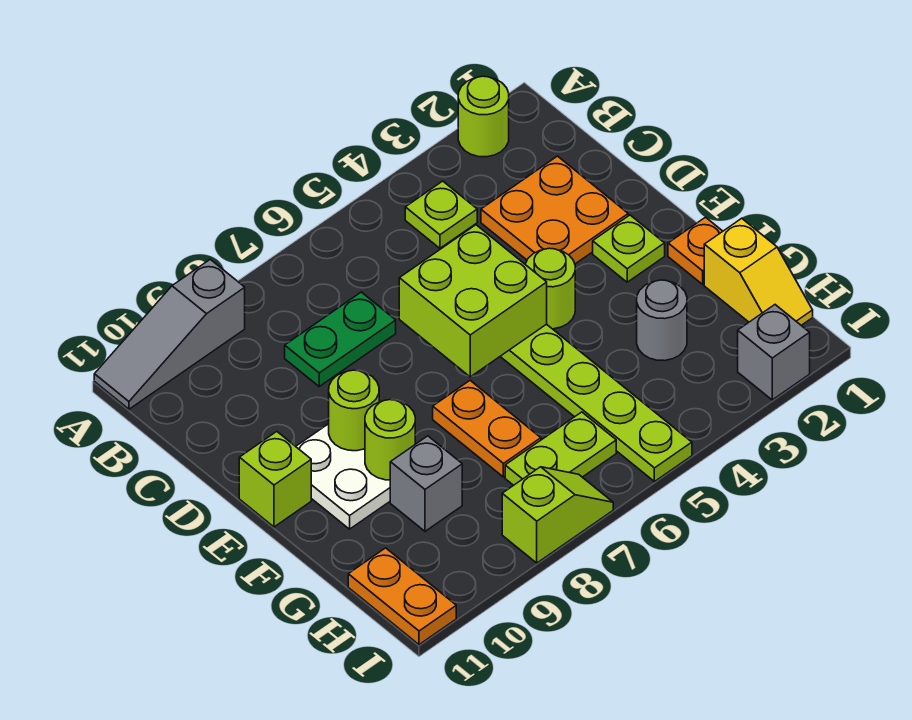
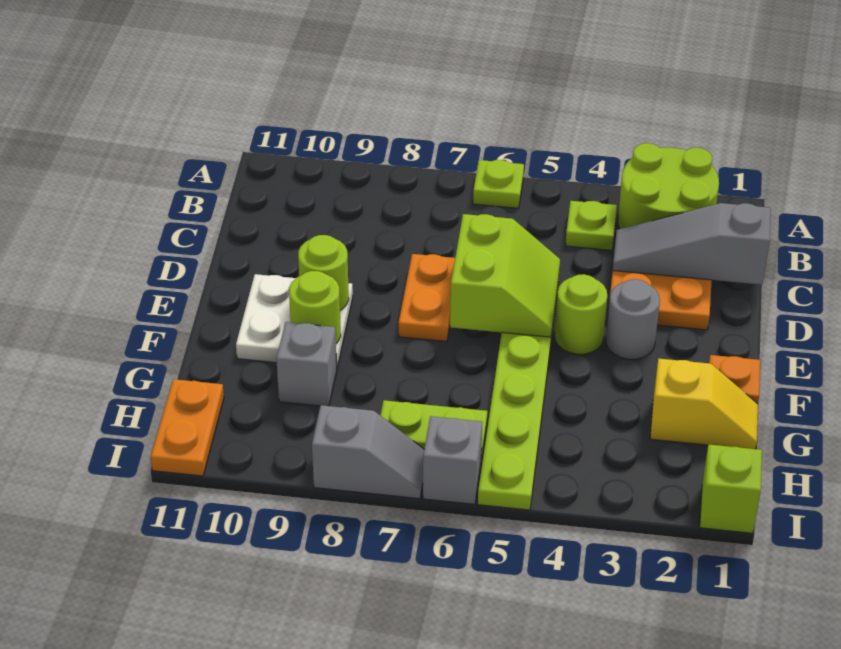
lime 1x1 round brick [458,76,509,157] -> lime 2x2 round brick [618,143,719,229]
grey 1x3 slope [94,259,245,409] -> grey 1x3 slope moved to [613,203,771,285]
green 1x2 plate [285,292,396,386] -> none
lime 2x2 brick [399,225,547,377] -> lime 2x2 slope [450,214,560,337]
lime 1x1 plate [593,215,665,282] -> lime 1x1 plate moved to [473,160,524,208]
lime 1x1 brick [239,432,311,527] -> lime 1x1 brick moved to [700,444,762,533]
orange 1x2 plate [433,381,541,477] -> orange 1x2 plate moved to [399,254,455,342]
yellow 1x2 slope [704,218,813,325] -> yellow 1x2 slope turned to [650,358,758,449]
grey 1x1 round brick [637,280,687,361] -> grey 1x1 round brick moved to [606,279,660,359]
grey 1x1 brick [738,305,810,400] -> grey 1x1 brick moved to [423,416,482,504]
lime 1x2 slope [502,467,613,563] -> grey 1x2 slope [312,405,424,499]

